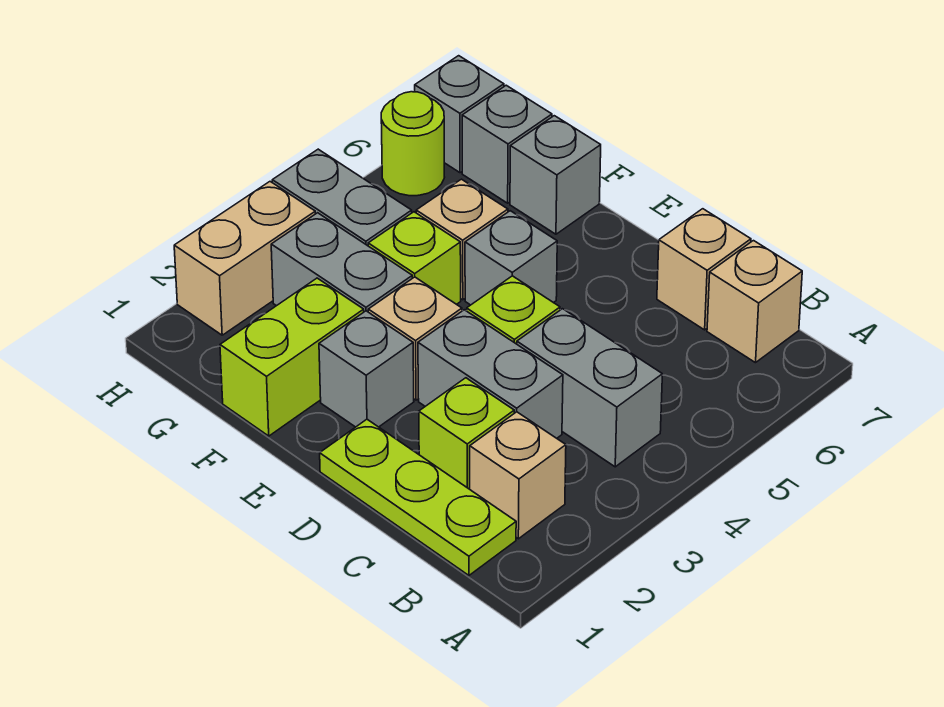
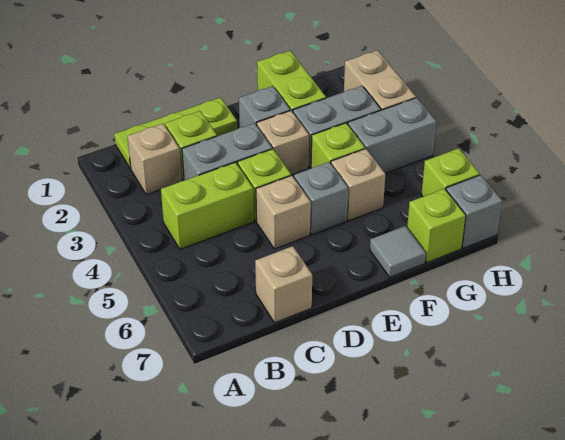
grey 1x2 brick [517,309,662,467] -> lime 1x2 brick [161,162,254,249]
tan 1x1 brick [707,241,802,363] -> tan 1x1 brick moved to [256,176,311,249]
grey 1x1 brick [510,116,601,234] -> grey 1x1 tile [370,226,426,277]
grey 1x1 brick [462,85,552,203] -> lime 1x1 brick [407,189,466,263]
lime 1x1 round brick [381,92,445,196] -> lime 1x1 brick [421,148,480,197]

